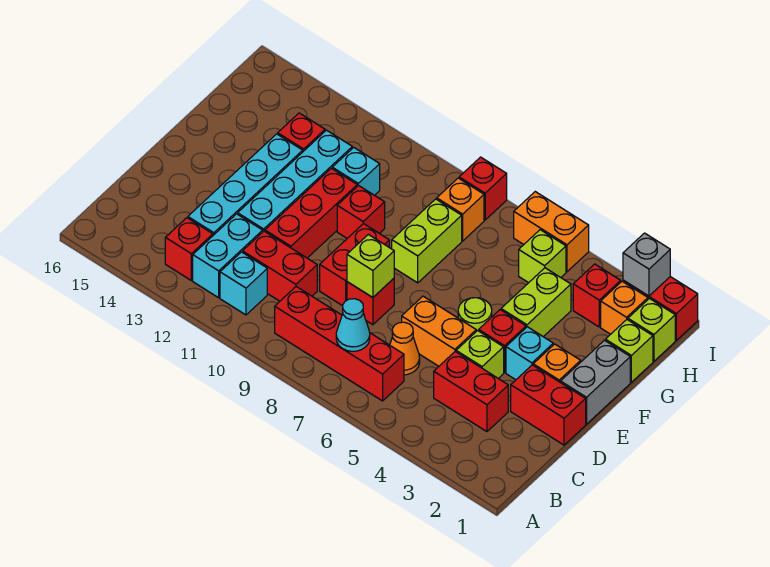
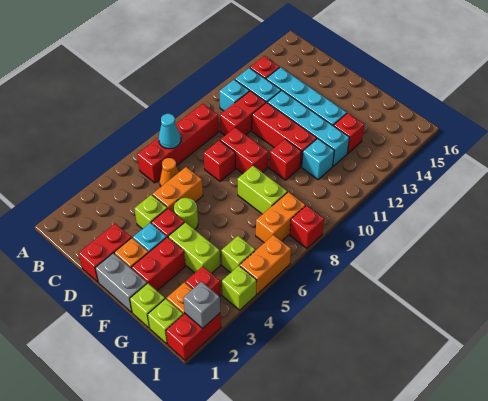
red 1x2 brick [434,352,508,432] -> red 1x2 brick moved to [131,237,185,291]
lime 1x1 brick [347,234,394,298] -> lime 1x1 brick moved to [222,266,257,310]
orange 1x1 brick [437,178,484,241] -> orange 1x2 brick [256,192,305,243]

